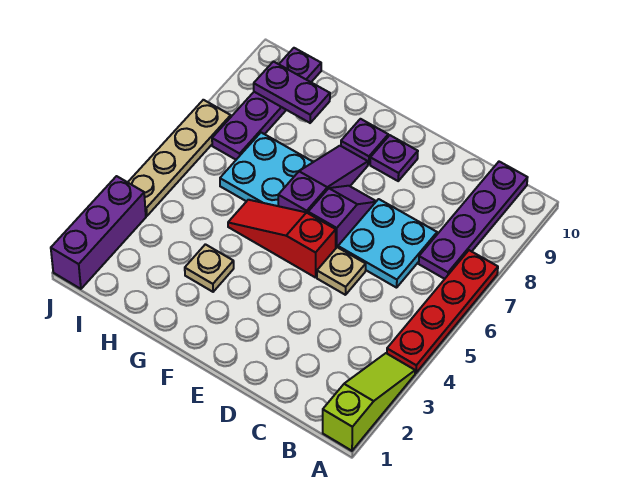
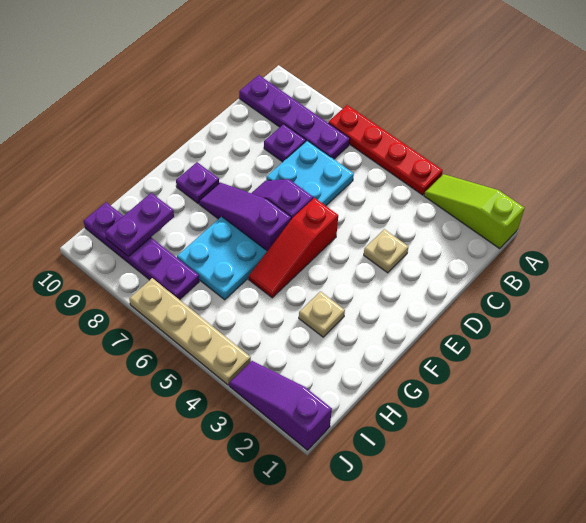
tan 1x1 plate [317,247,366,295] -> tan 1x1 plate moved to [364,229,408,273]
purple 1x1 plate [370,135,418,181] -> purple 1x1 plate moved to [264,124,306,162]
purple 1x3 brick [51,176,146,289] -> purple 1x3 slope [229,361,332,450]

